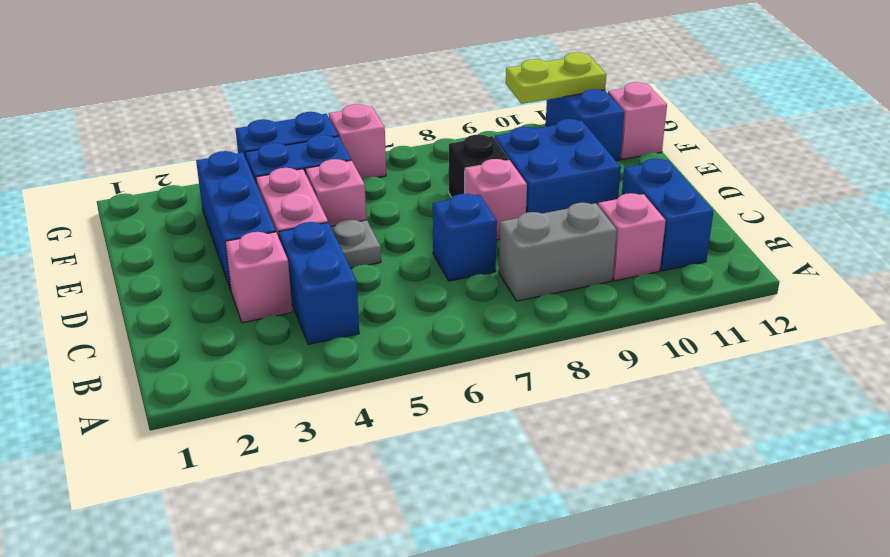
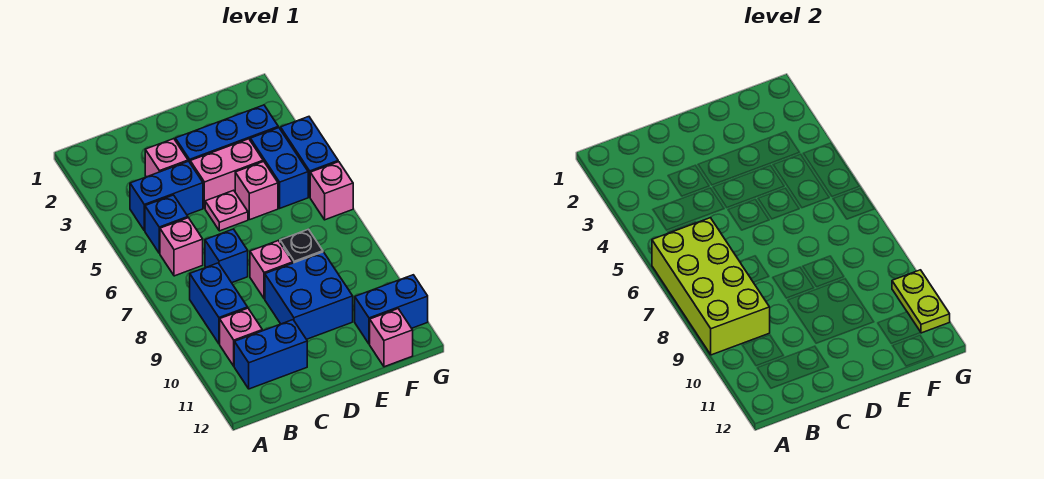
none -> lime 2x4 brick [652,218,770,355]
none -> blue 1x1 brick [145,195,188,253]
none -> pink 1x1 brick [160,218,203,276]
grey 1x2 brick [499,203,617,301] -> blue 1x2 brick [190,263,248,344]
grey 1x1 plate [331,220,381,268] -> pink 1x1 plate [205,190,248,231]

